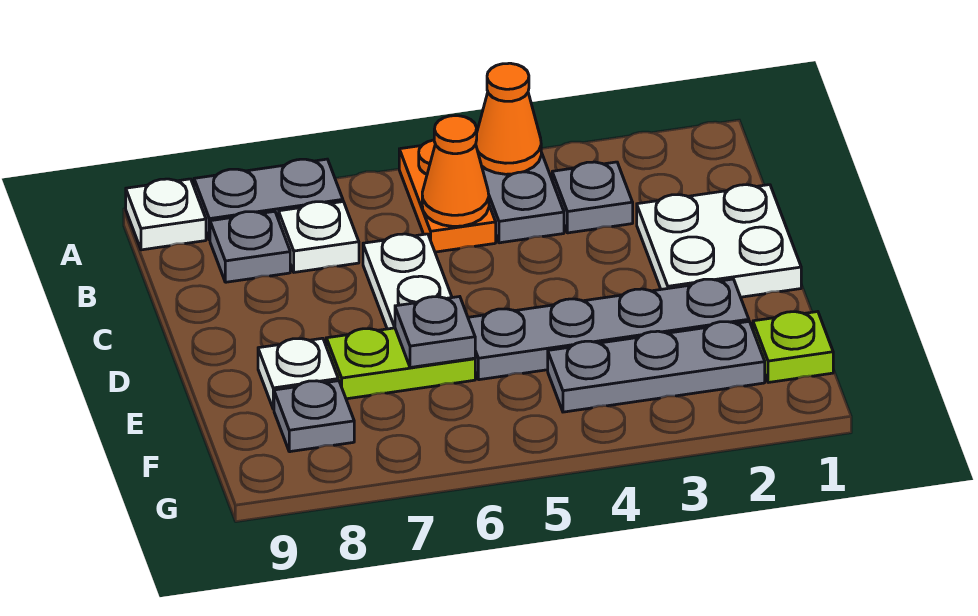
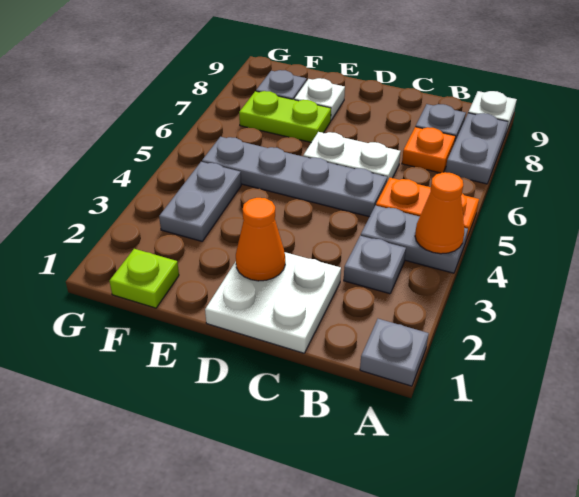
orange 1x1 cone [422,116,489,226] -> orange 1x1 cone moved to [236,198,285,281]
white 1x1 plate [279,202,359,272] -> orange 1x1 plate [402,127,455,173]
grey 1x4 plate [468,279,749,380] -> grey 1x4 plate turned to [202,137,387,217]
lime 1x2 plate [326,328,475,399] -> lime 1x2 plate turned to [239,91,331,142]
grey 1x1 plate [395,297,475,368] -> grey 1x1 plate moved to [360,319,429,386]
grey 1x3 plate [548,322,765,412] -> grey 1x2 plate [159,162,241,241]

